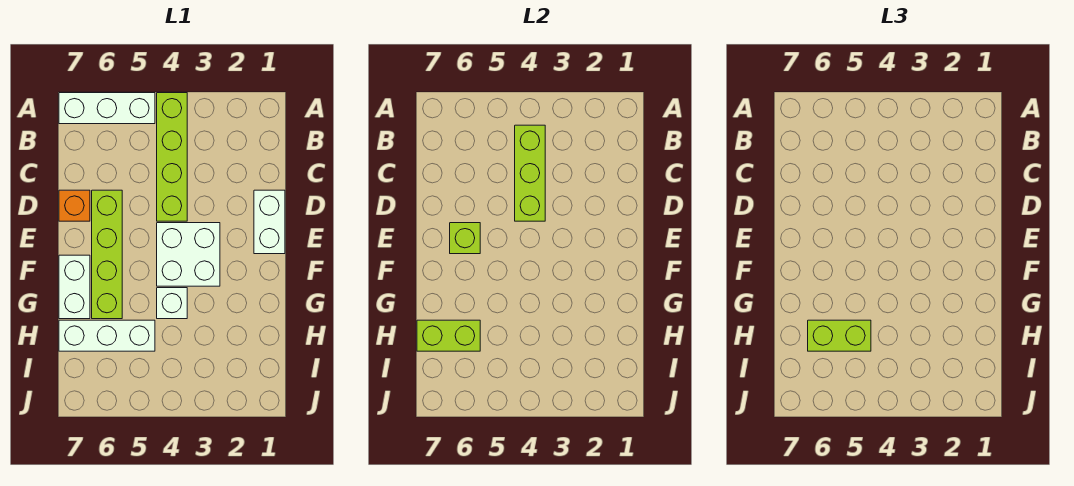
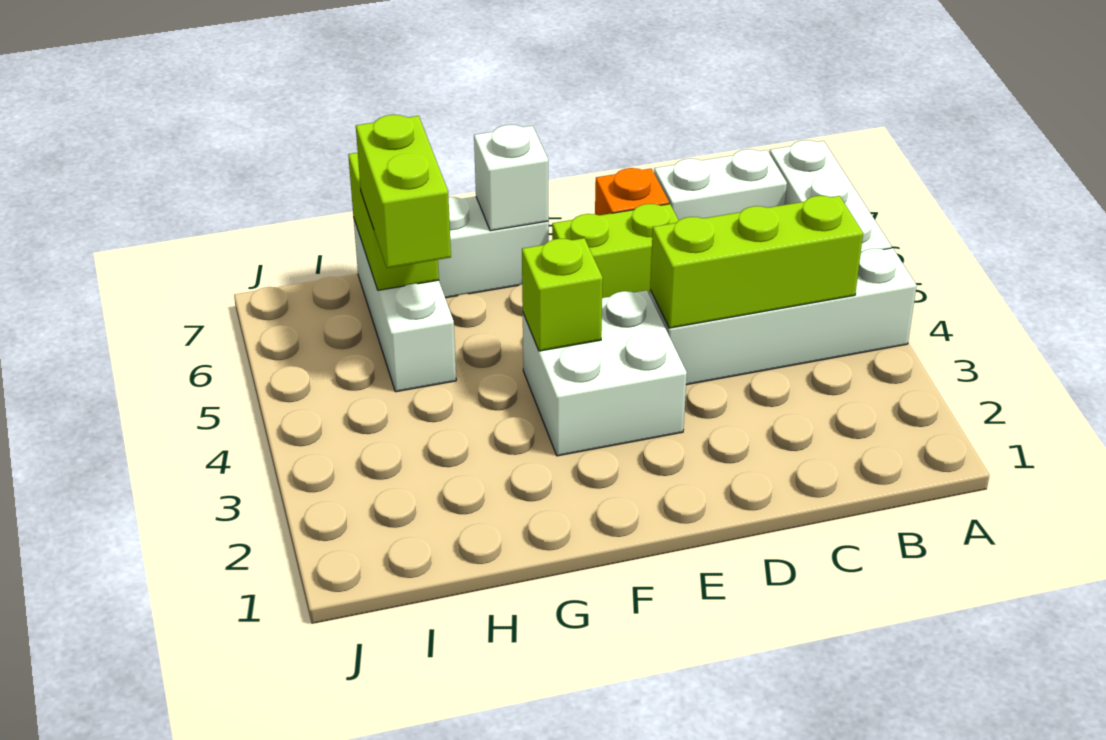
lime 1x4 brick [157,93,187,221] -> white 1x4 brick [650,248,917,385]
white 1x2 brick [254,190,285,254] -> white 1x2 brick moved to [654,149,787,220]
lime 1x4 brick [92,190,122,319] -> lime 1x2 brick [552,204,679,298]
lime 1x1 brick [450,223,480,254] -> lime 1x1 brick moved to [522,238,603,351]
white 1x1 brick [157,288,187,319] -> white 1x1 brick moved to [474,125,549,231]

